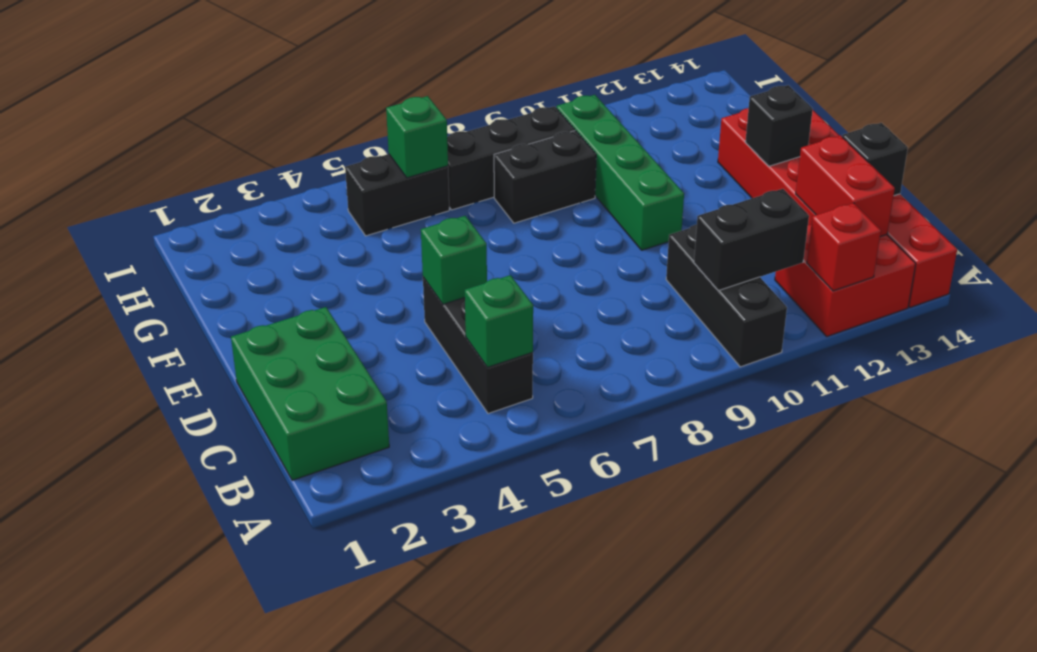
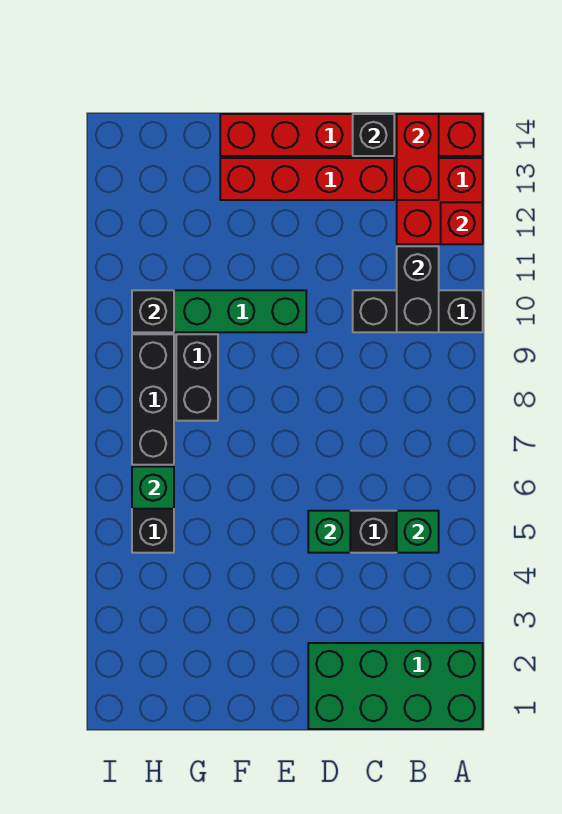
green 2x3 brick [231,307,389,480] -> green 2x4 brick [308,643,483,729]
red 1x2 brick [796,135,895,237] -> red 1x2 brick turned to [397,114,439,200]
black 1x1 brick [745,85,813,166] -> black 1x1 brick moved to [132,290,174,332]

